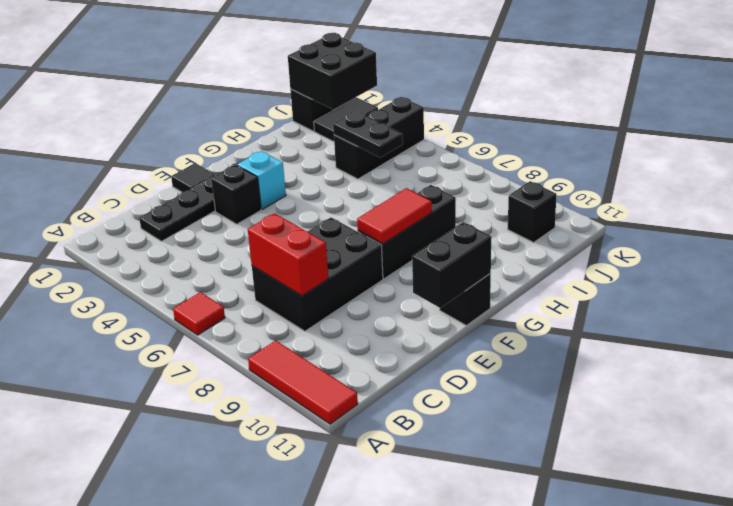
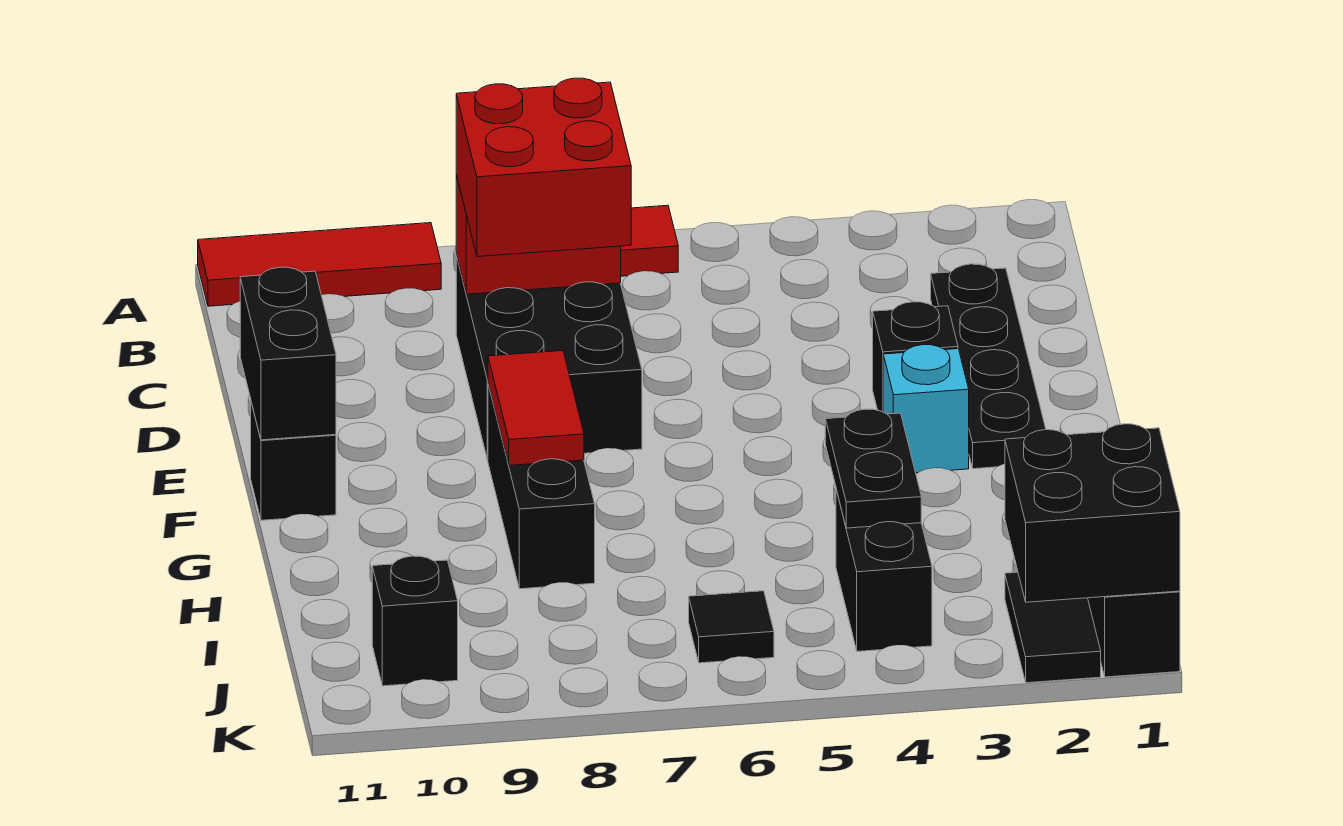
none -> red 2x2 brick [456,78,631,257]
black 1x1 tile [171,163,216,192] -> black 1x1 tile moved to [689,591,774,663]
black 1x3 brick [334,97,424,179] -> black 1x2 brick [836,489,932,651]
black 1x2 plate [333,111,403,158] -> black 1x2 plate turned to [825,409,921,528]

